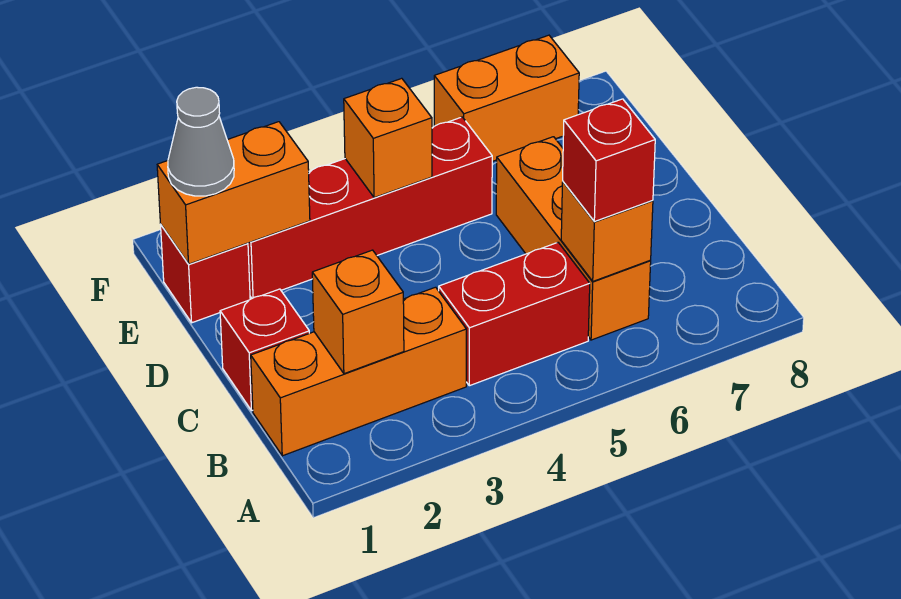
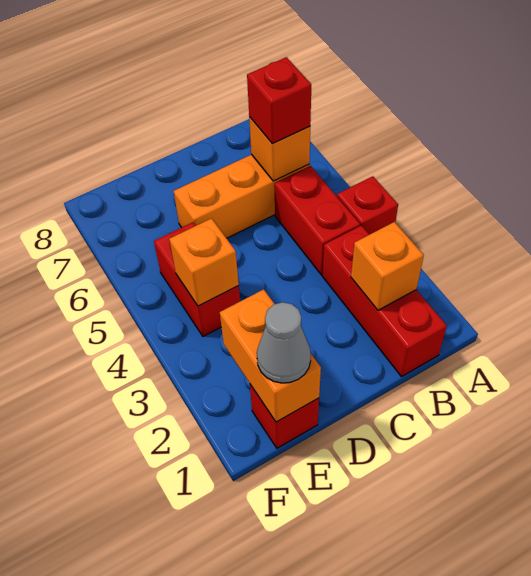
orange 1x3 brick [251,287,466,456] -> red 1x3 brick [322,225,447,377]
red 1x1 brick [220,289,309,410] -> red 1x1 brick moved to [337,176,398,235]
red 1x4 brick [248,117,492,298] -> red 1x2 brick [154,222,240,336]
orange 1x2 brick [434,35,579,161] -> none

